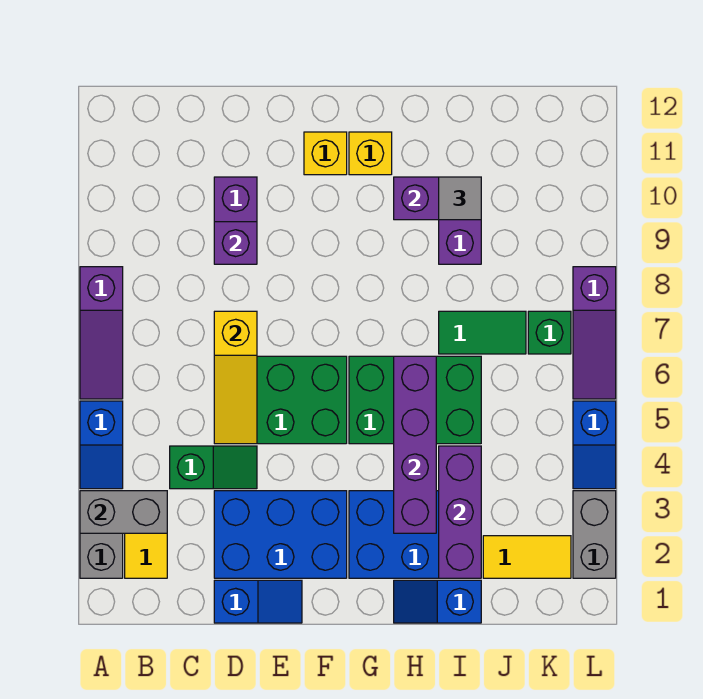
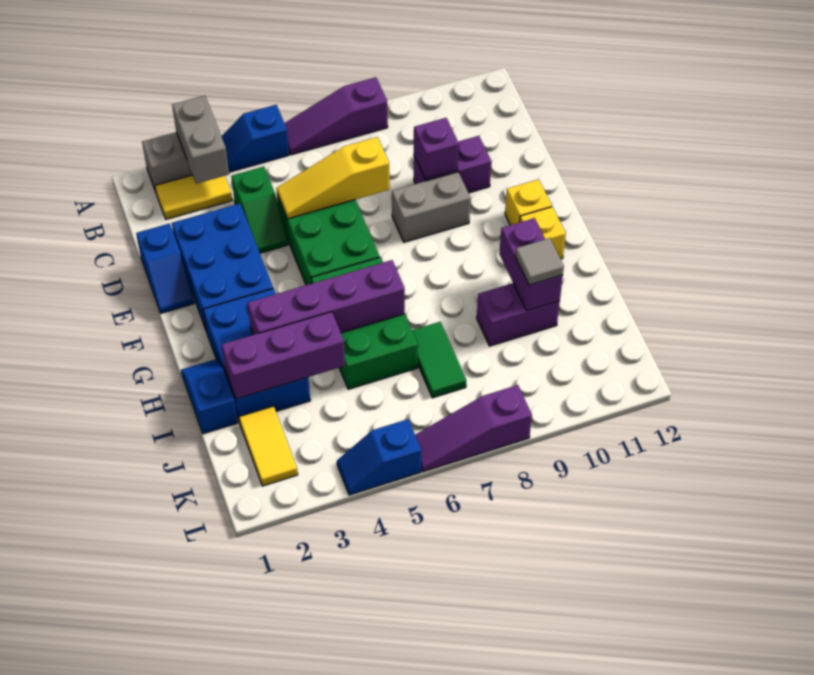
green 1x1 brick [528,311,571,354] -> none
grey 1x2 brick [573,491,616,578] -> grey 1x2 brick moved to [392,172,471,242]

